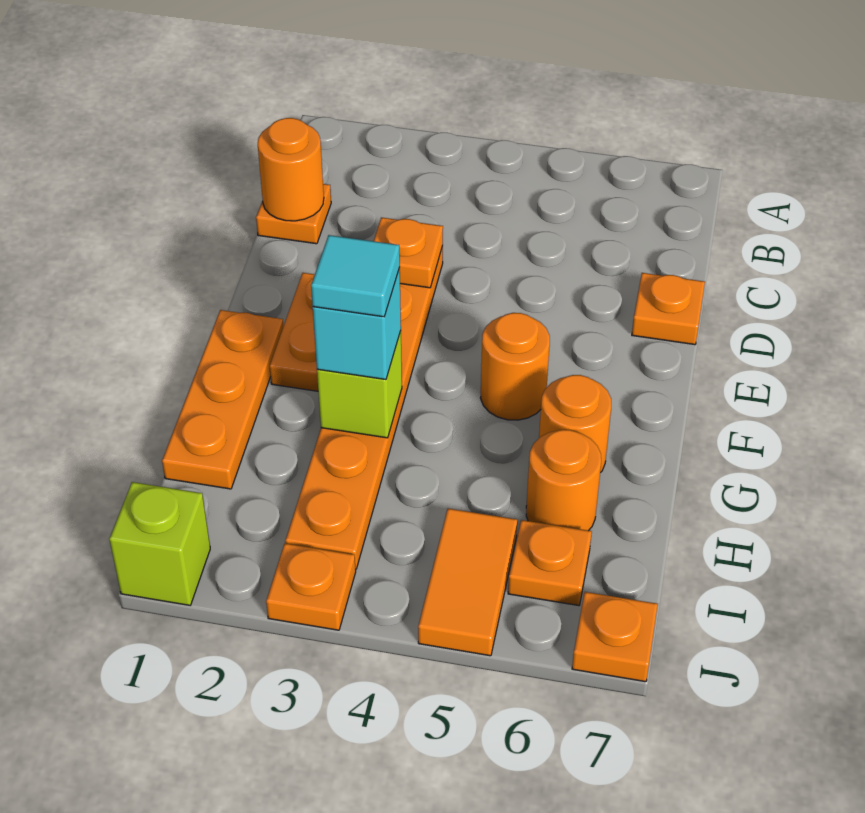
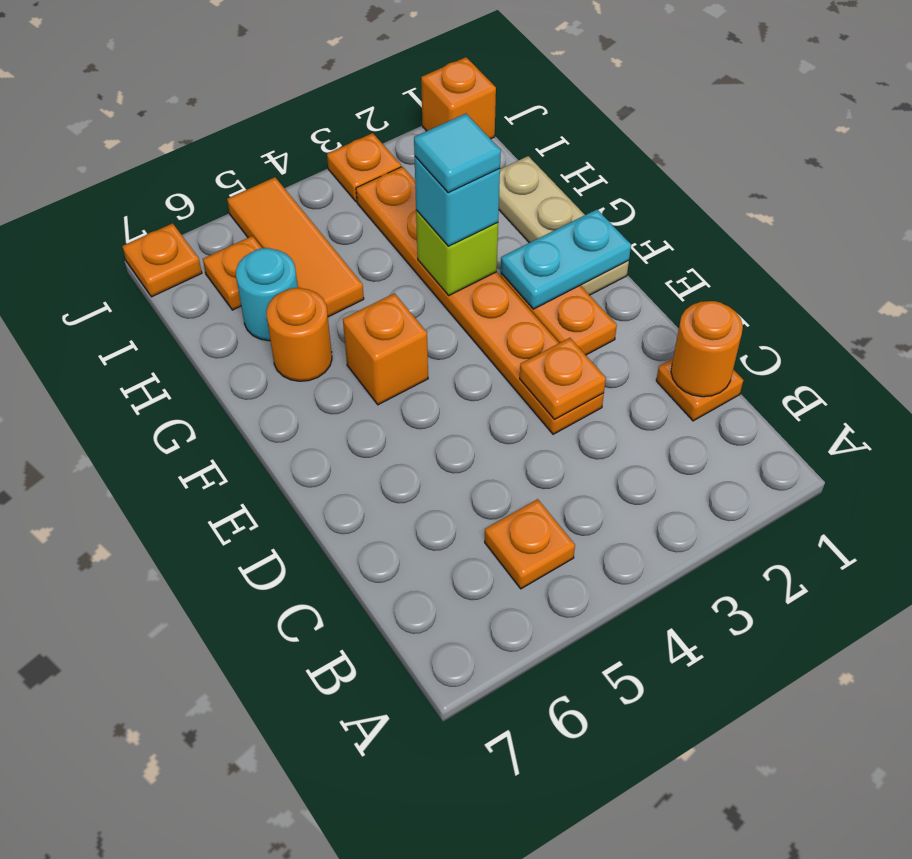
orange 1x1 plate [632,273,705,345] -> orange 1x1 plate moved to [485,499,575,589]
orange 1x3 plate [162,310,283,489] -> tan 1x3 plate [499,156,629,295]
none -> cyan 1x2 plate [501,210,631,309]
orange 1x1 round brick [481,313,550,420] -> orange 1x1 brick [343,293,428,405]
orange 1x1 round brick [526,430,601,531] -> cyan 1x1 round brick [236,248,298,341]
orange 1x2 tile [418,509,517,656] -> orange 1x3 tile [227,177,364,317]
lime 1x1 brick [109,482,210,605] -> orange 1x1 brick [421,57,496,139]

